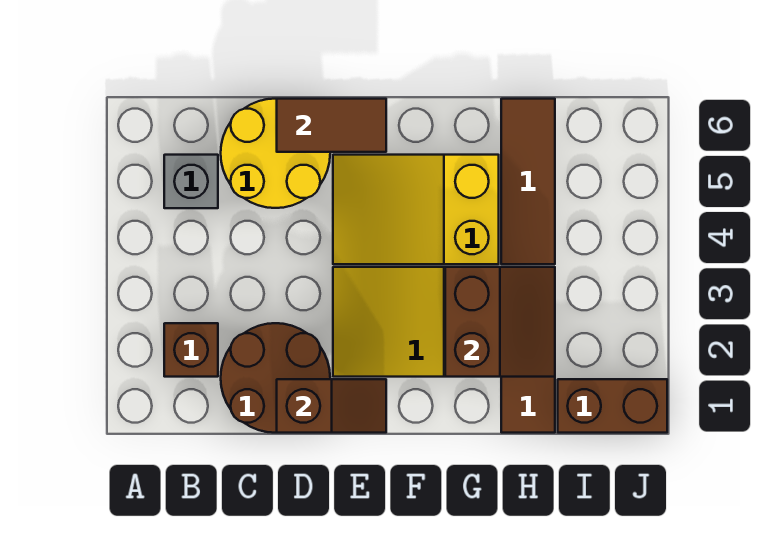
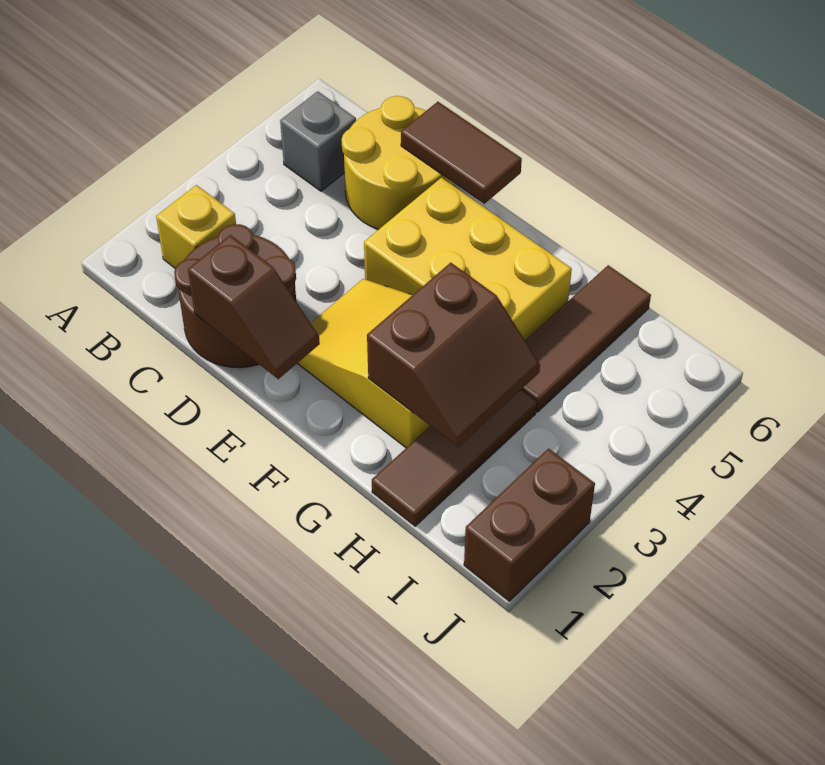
brown 1x1 brick [164,323,218,377] -> yellow 1x1 brick [156,185,236,269]
yellow 2x3 slope [333,155,499,264] -> yellow 2x3 brick [364,178,572,340]
brown 1x2 brick [558,379,667,433] -> brown 1x2 brick turned to [464,449,595,601]

